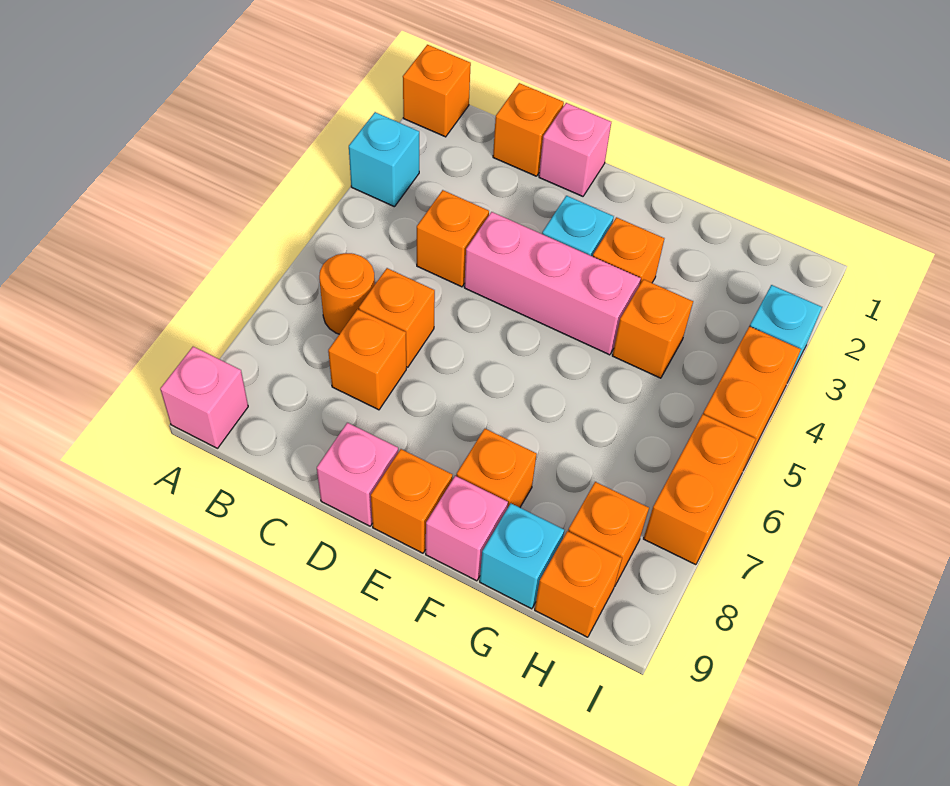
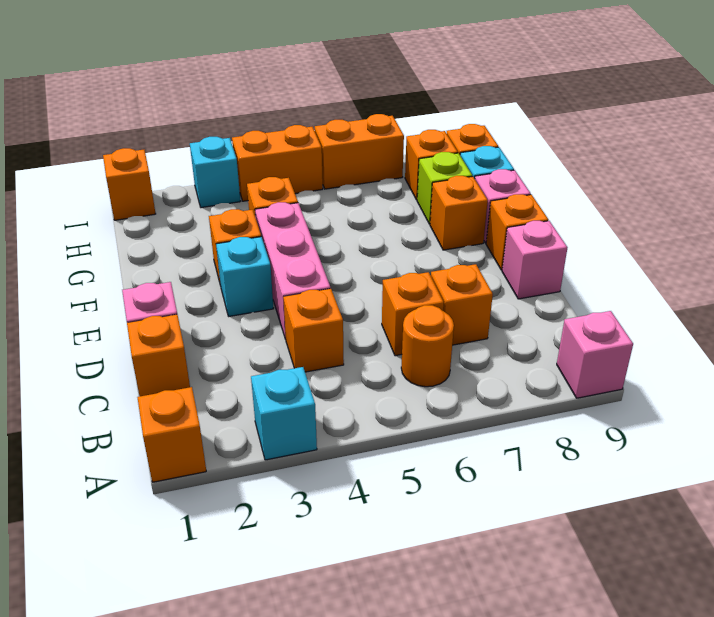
none -> lime 1x1 brick [417,152,472,224]
none -> orange 1x1 brick [103,148,156,220]

